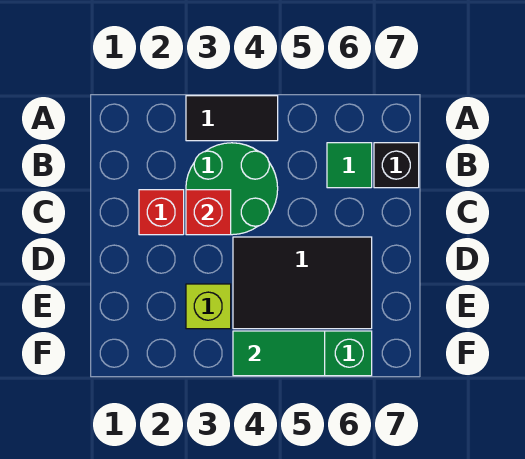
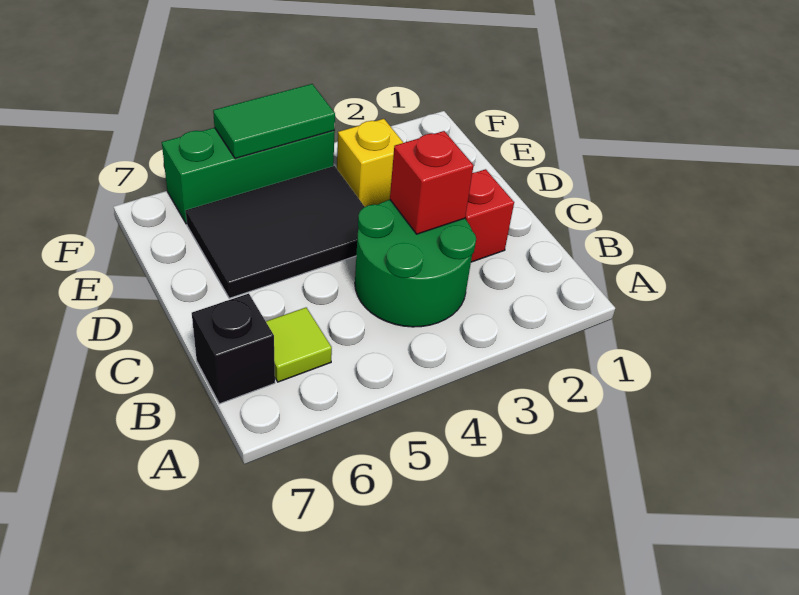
black 1x2 tile [186,96,278,141] -> none
green 1x1 tile [327,143,372,188] -> lime 1x1 tile [266,308,332,382]
lime 1x1 brick [186,284,231,329] -> yellow 1x1 brick [337,119,403,207]

